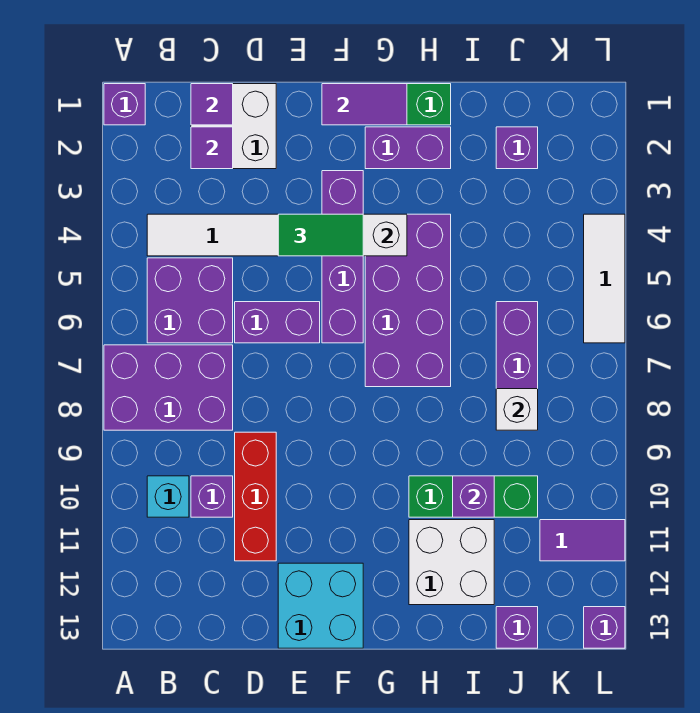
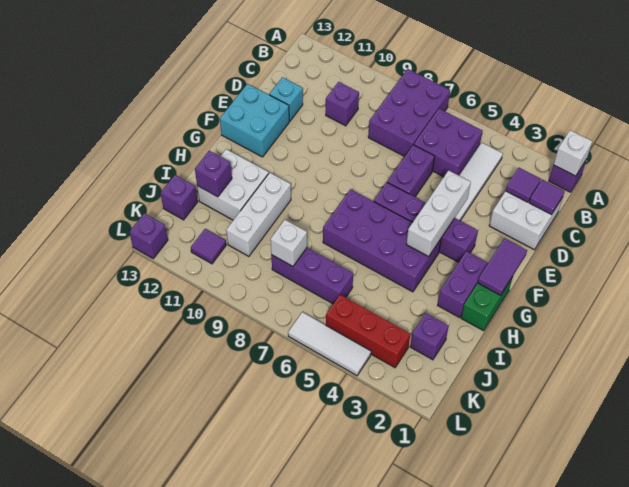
none -> white 1x1 brick [554,130,592,176]
cyan 1x1 brick [147,476,189,517] -> cyan 1x1 brick moved to [269,77,303,121]
red 1x3 brick [235,432,276,561] -> red 1x3 brick moved to [326,295,410,367]
green 1x2 tile [278,214,363,256] -> none
green 1x3 brick [409,476,538,517] -> white 1x3 brick [226,173,291,256]
purple 1x1 brick [453,476,494,517] -> purple 1x1 brick moved to [195,151,232,197]
purple 1x2 tile [540,520,625,561] -> purple 1x1 tile [191,229,226,264]

